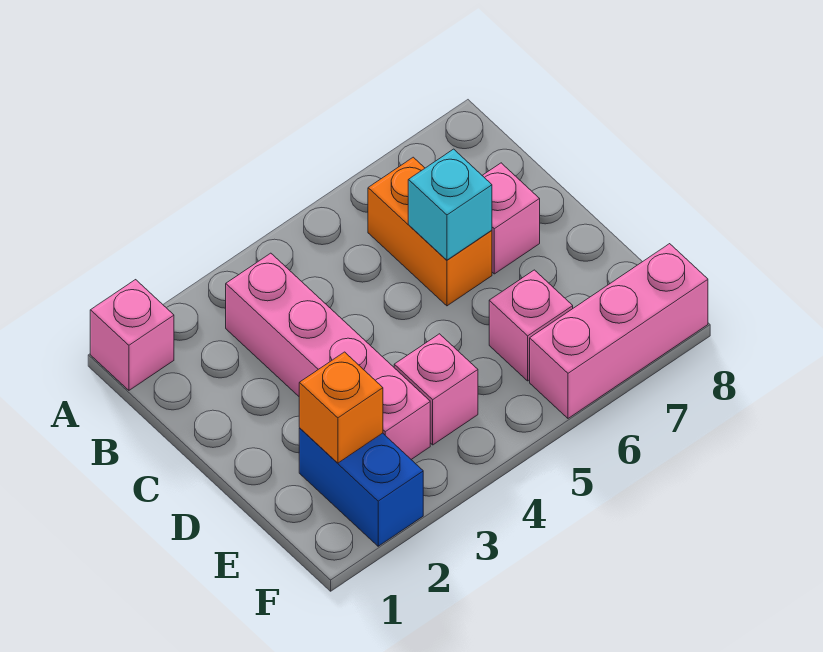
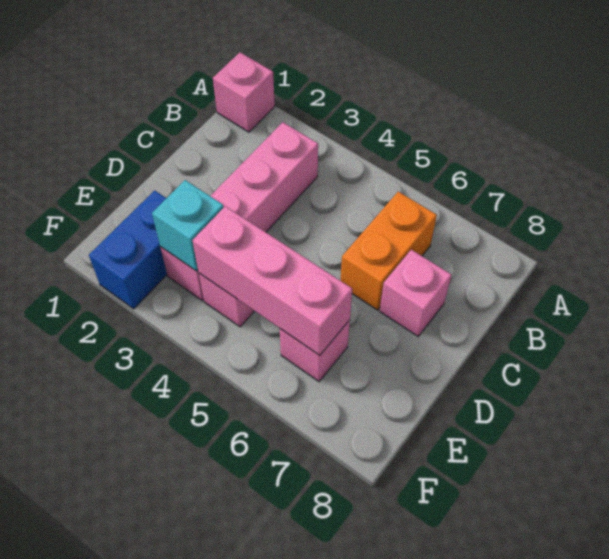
cyan 1x1 brick [408,149,492,260] -> cyan 1x1 brick moved to [152,180,224,271]
orange 1x1 brick [299,352,383,463] -> none
pink 1x3 brick [530,244,708,418] -> pink 1x3 brick moved to [192,206,352,355]

